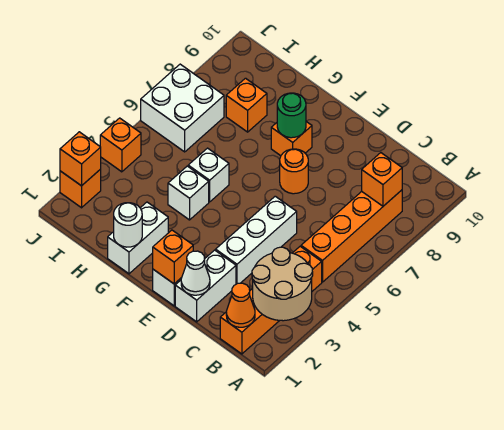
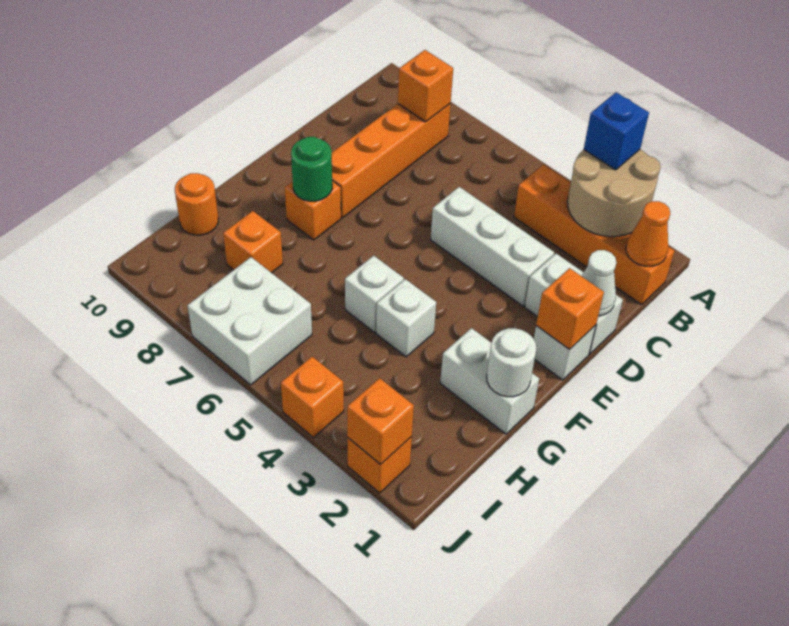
none -> blue 1x1 brick [584,92,649,170]
orange 1x4 brick [301,190,402,282] -> orange 1x4 brick turned to [332,104,451,218]
orange 1x1 round brick [280,149,308,194] -> orange 1x1 round brick moved to [175,173,218,235]

